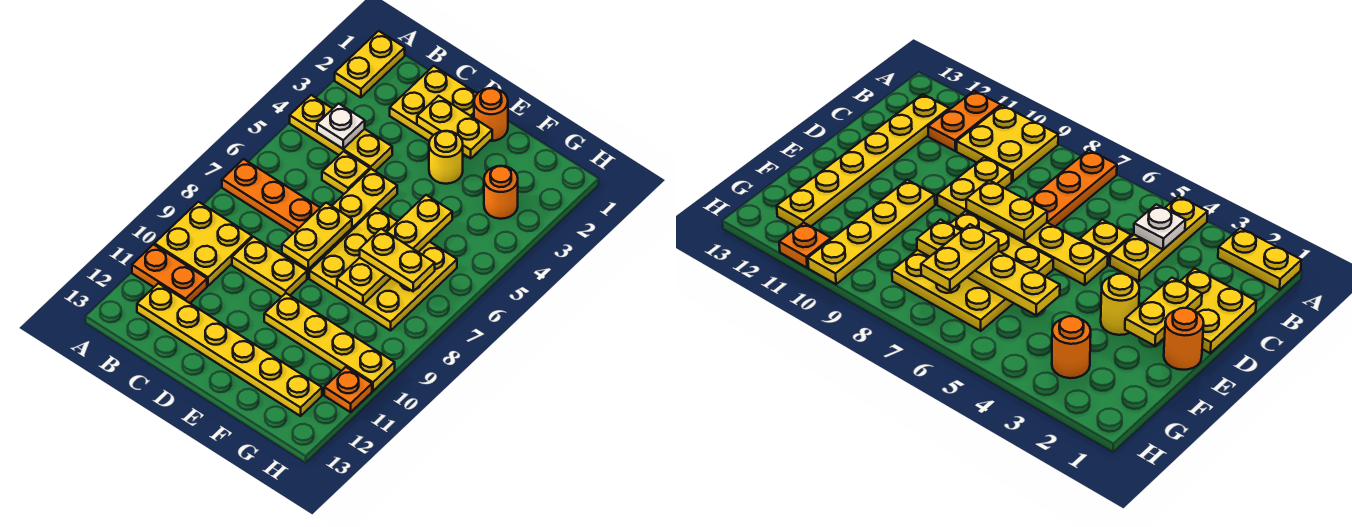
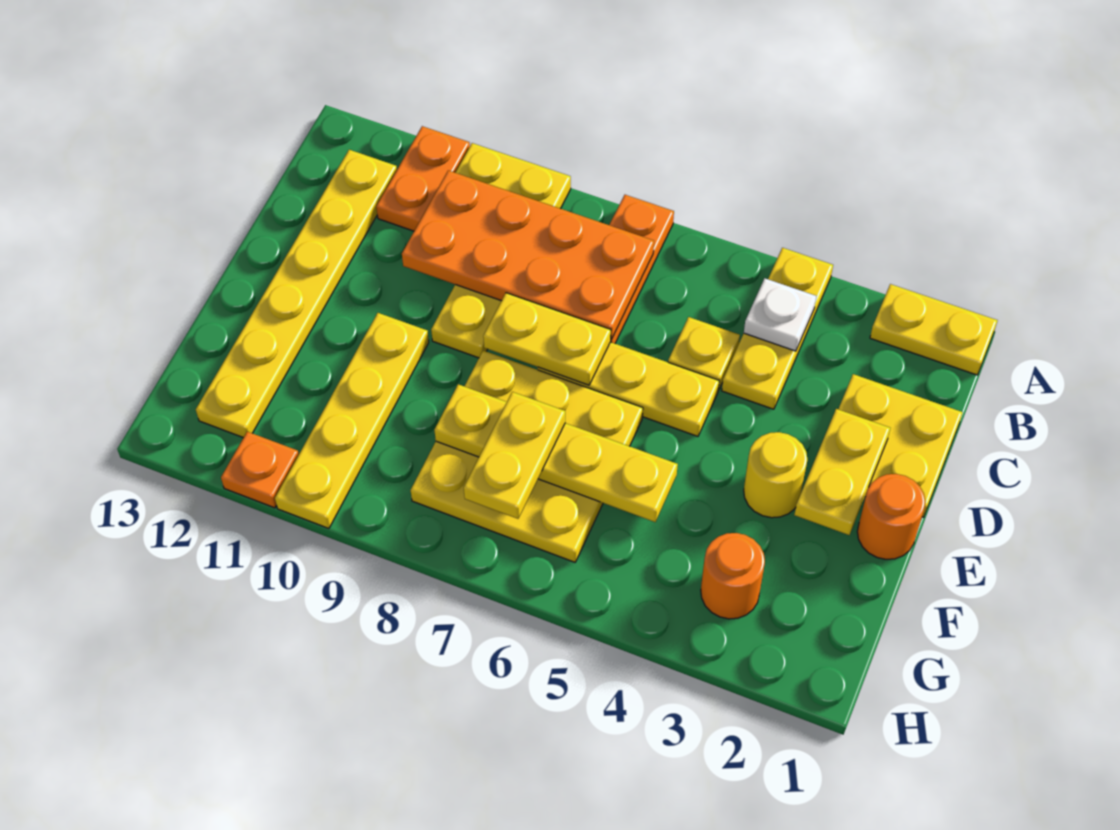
none -> orange 2x4 plate [402,170,654,340]

